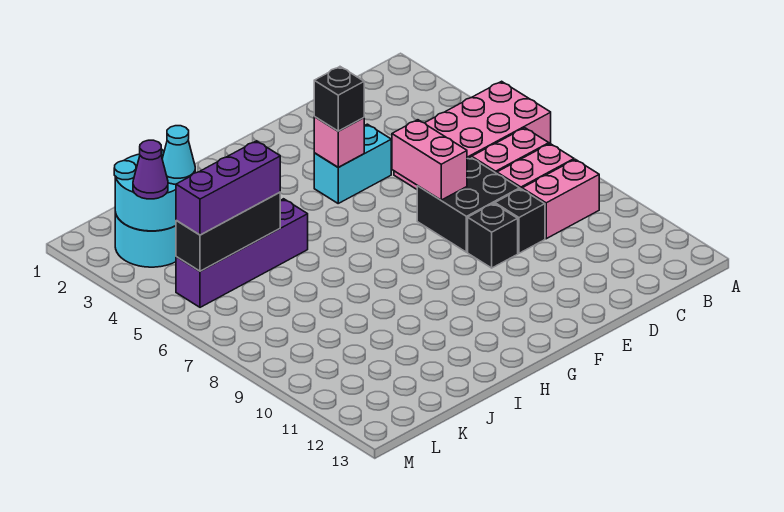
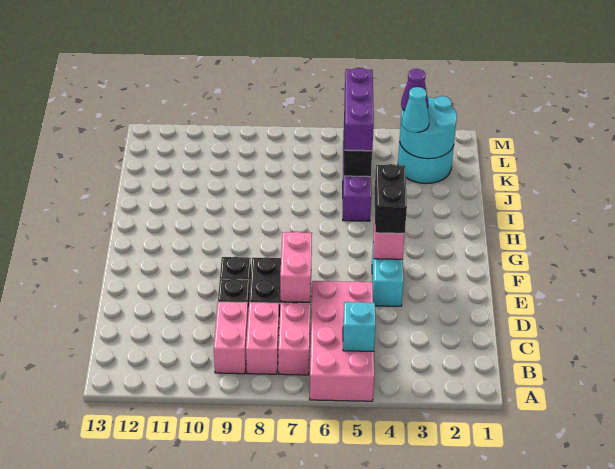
none -> cyan 1x1 brick [343,302,375,351]
pink 1x2 brick [392,120,467,200] -> pink 1x2 brick turned to [280,232,312,302]
black 1x1 brick [314,67,364,131] -> black 1x2 brick [375,164,407,234]

